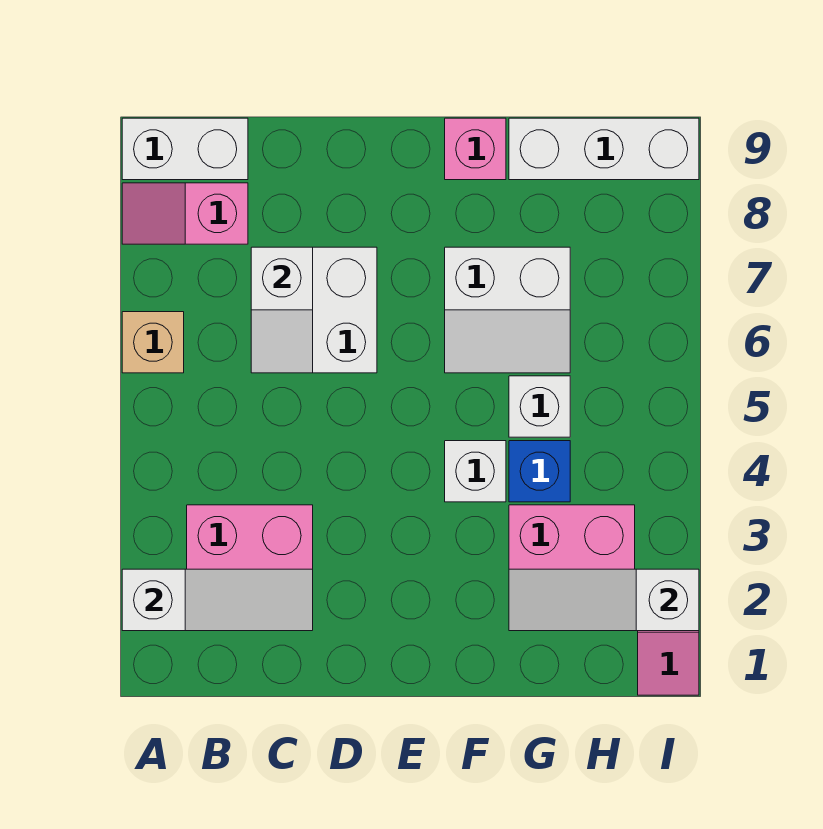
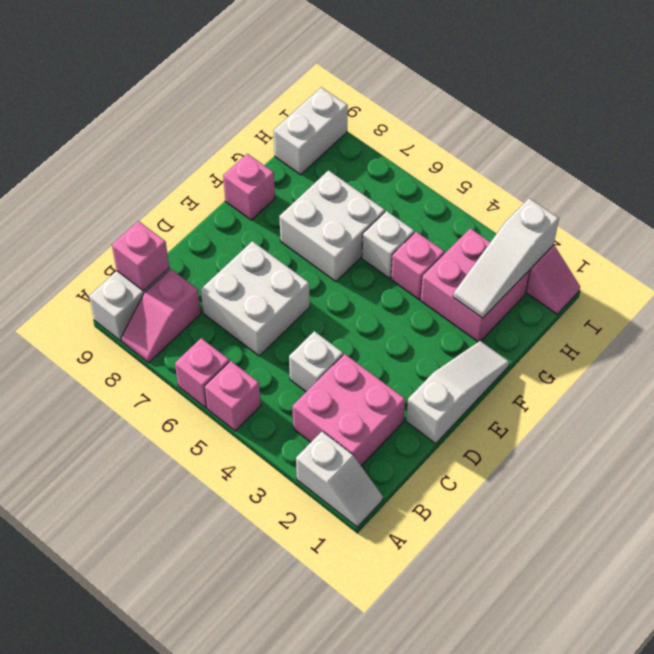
white 1x3 slope [122,569,313,631] -> white 1x3 slope moved to [406,341,510,444]
none -> pink 1x1 brick [204,361,261,431]
tan 1x1 brick [122,312,184,373] -> pink 1x1 brick [175,338,229,408]
none -> pink 1x1 brick [112,221,169,291]
white 1x2 slope [251,247,313,373] -> white 1x2 slope moved to [296,431,383,527]
white 1x1 brick [445,441,506,502] -> white 1x1 brick moved to [289,331,343,392]
white 2x2 slope [445,247,570,373] -> white 2x2 brick [279,170,385,282]
blue 1x1 brick [509,441,570,502] -> pink 1x1 brick [391,232,444,299]
white 1x3 brick [509,118,699,180] -> white 1x2 brick [274,87,348,175]

